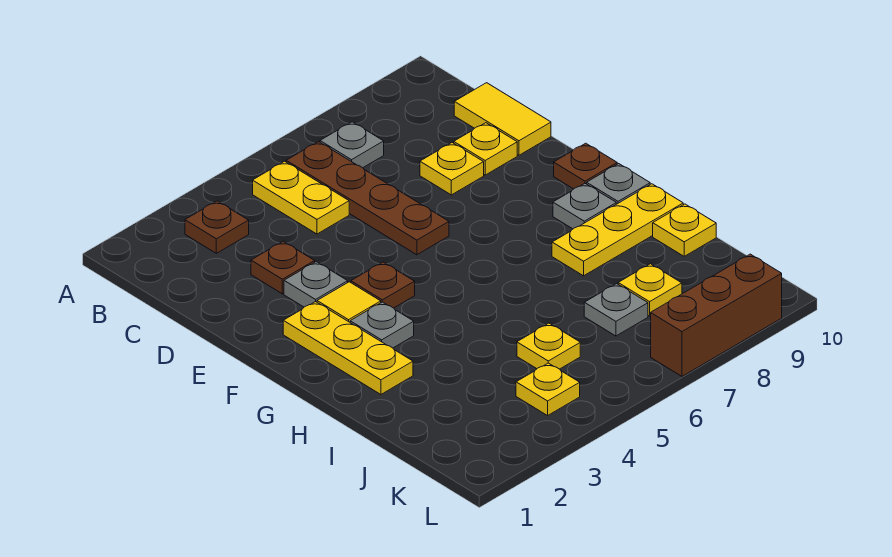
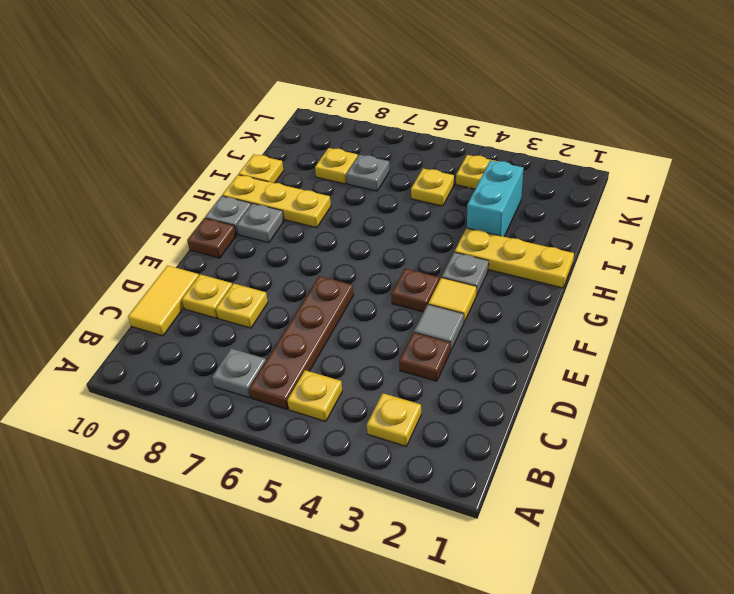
brown 1x1 plate [185,201,249,253] -> yellow 1x1 plate [367,393,421,446]
yellow 1x2 plate [253,161,349,234] -> yellow 1x1 plate [287,370,342,421]
grey 1x1 plate [284,262,348,307] -> grey 1x1 tile [414,304,464,351]
yellow 1x3 plate [283,301,413,394] -> yellow 1x3 plate turned to [455,228,574,288]
none -> cyan 1x2 brick [467,160,524,237]
brown 1x3 brick [651,254,782,376] -> none

